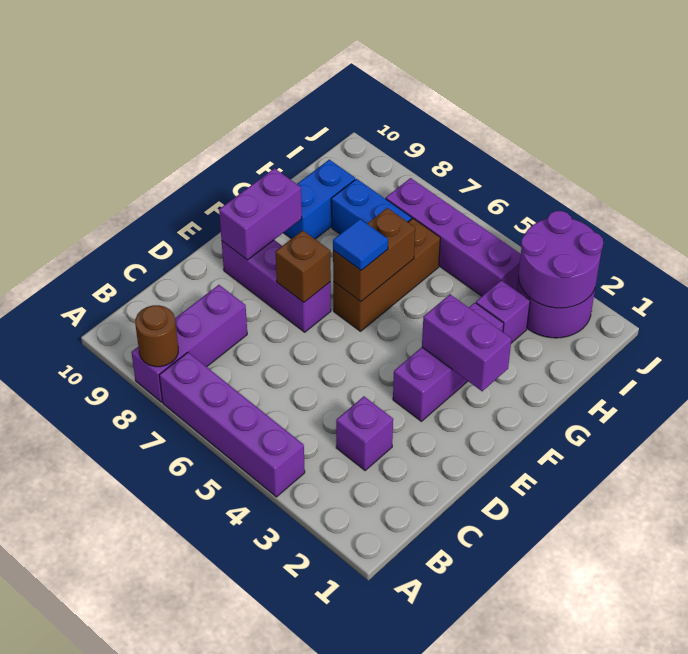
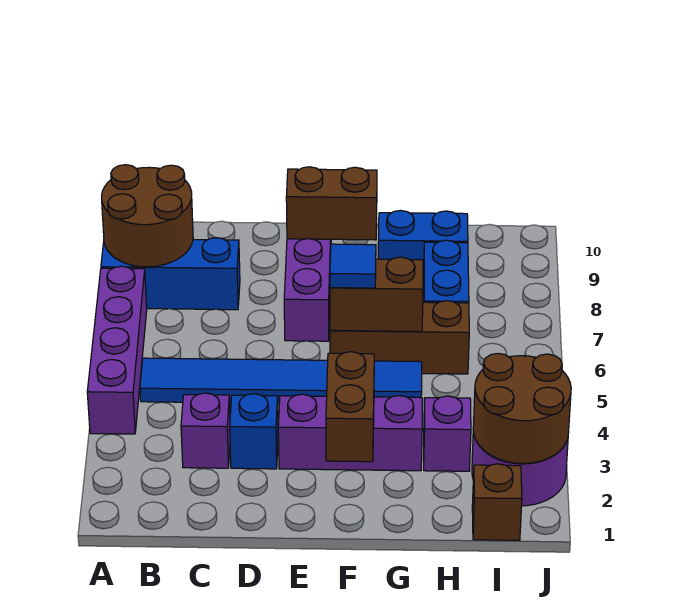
purple 1x3 brick [131,285,247,402] -> blue 1x3 brick [101,238,240,310]
brown 1x1 round brick [135,305,178,367] -> brown 2x2 round brick [102,165,193,267]
none -> blue 1x6 tile [140,358,422,403]
none -> blue 1x1 brick [230,394,278,469]
brown 1x1 brick [276,230,331,302] -> brown 1x1 brick moved to [472,464,522,540]
purple 1x2 brick [219,168,302,260] -> brown 1x2 brick [286,167,377,240]
purple 1x2 brick [422,295,511,391] -> brown 1x2 brick [326,352,374,462]
purple 2x2 round brick [519,211,603,308] -> brown 2x2 round brick [473,354,571,464]
purple 1x4 brick [386,178,521,296] -> none

